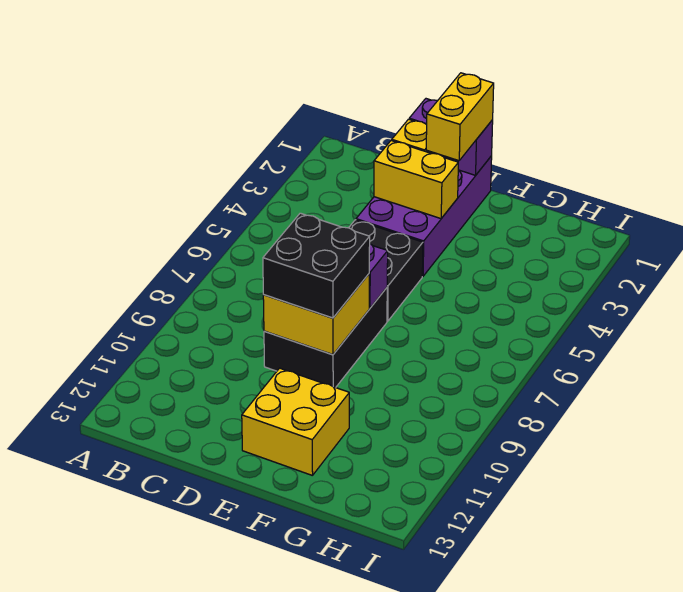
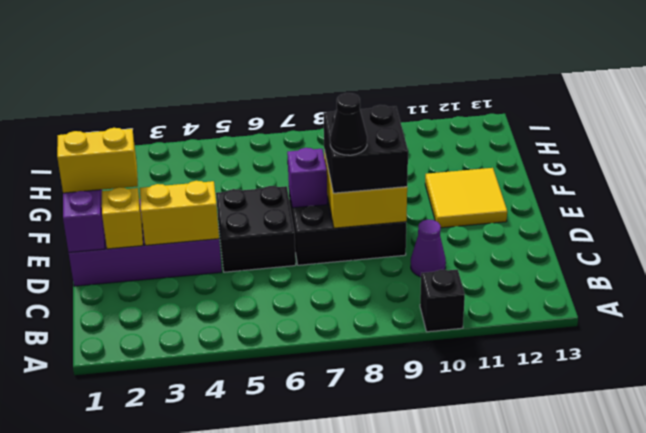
none -> black 1x1 brick [420,269,465,332]
none -> purple 1x1 cone [411,219,446,277]
yellow 1x2 brick [374,140,458,218] -> yellow 1x2 brick turned to [140,181,219,245]
none -> black 1x1 cone [330,93,367,155]
yellow 2x2 brick [242,368,349,476] -> yellow 2x2 tile [425,168,507,228]

